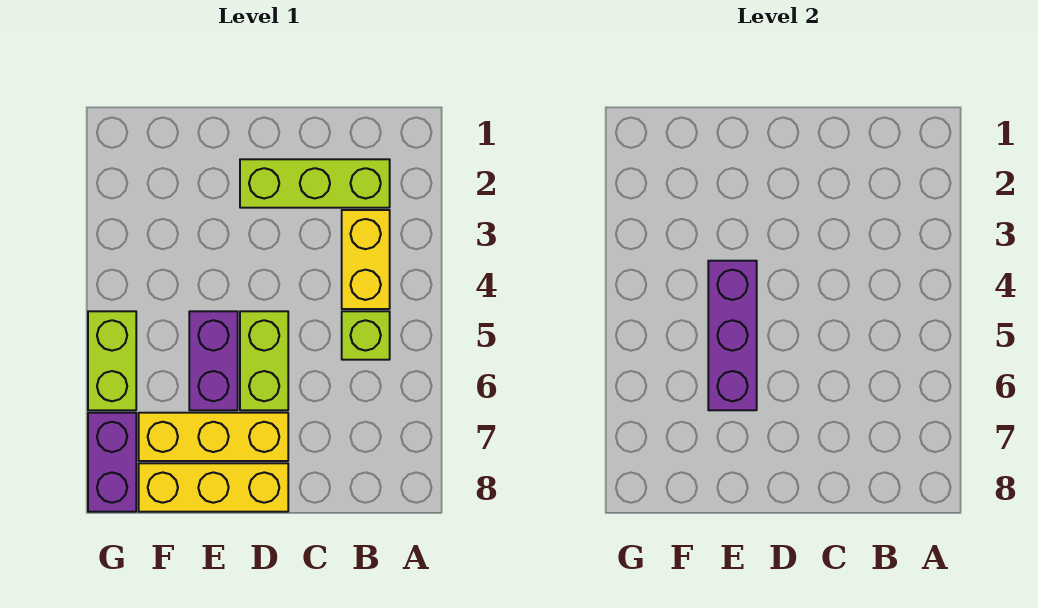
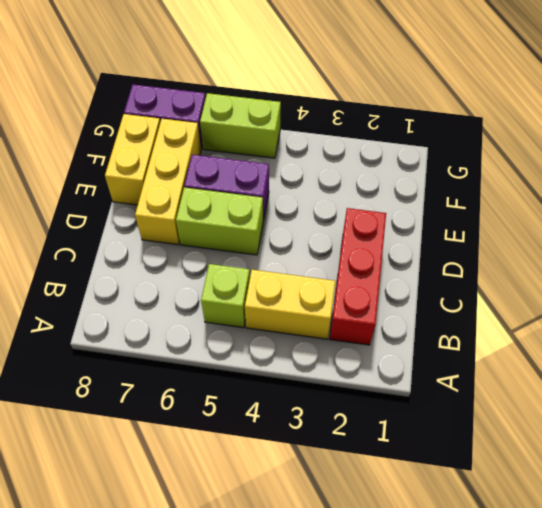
lime 1x3 brick [240,159,390,208] -> red 1x3 brick [330,208,386,345]
yellow 1x3 brick [139,463,288,512] -> yellow 1x2 brick [105,114,160,205]
purple 1x3 brick [708,261,757,410] -> none

